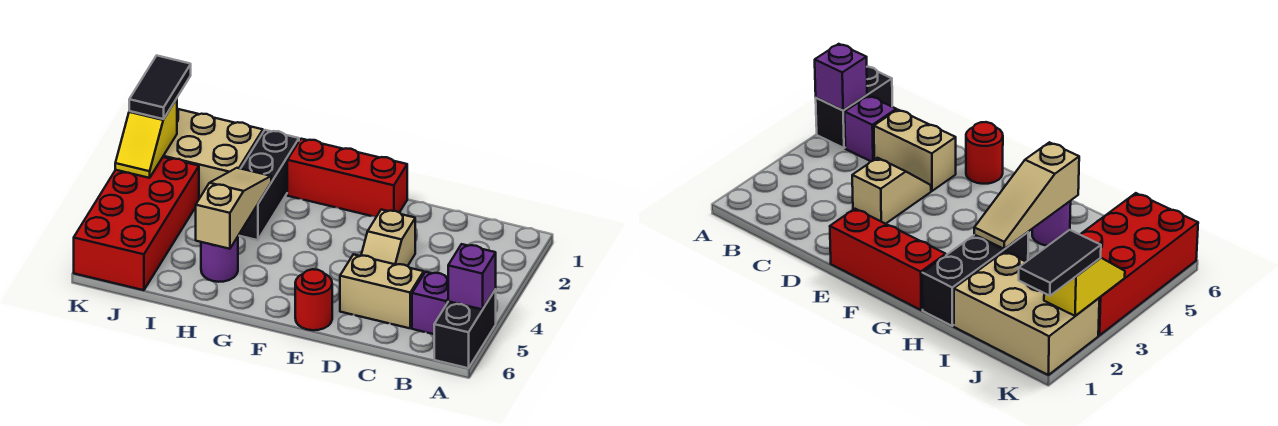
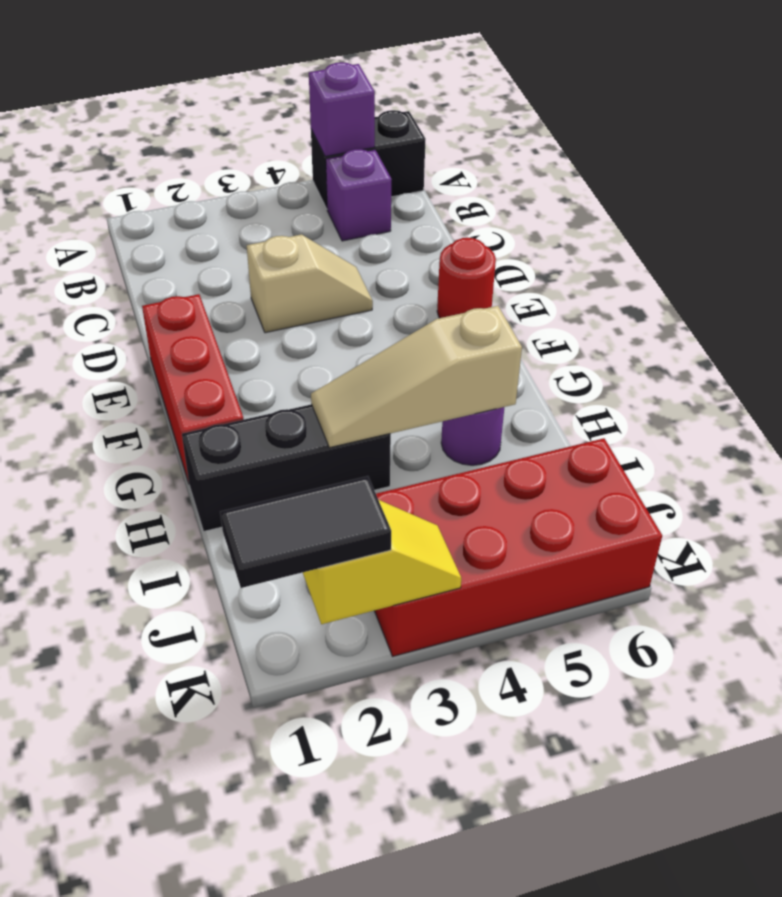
tan 1x2 brick [340,254,424,328] -> none
tan 2x3 brick [163,109,263,199] -> none

